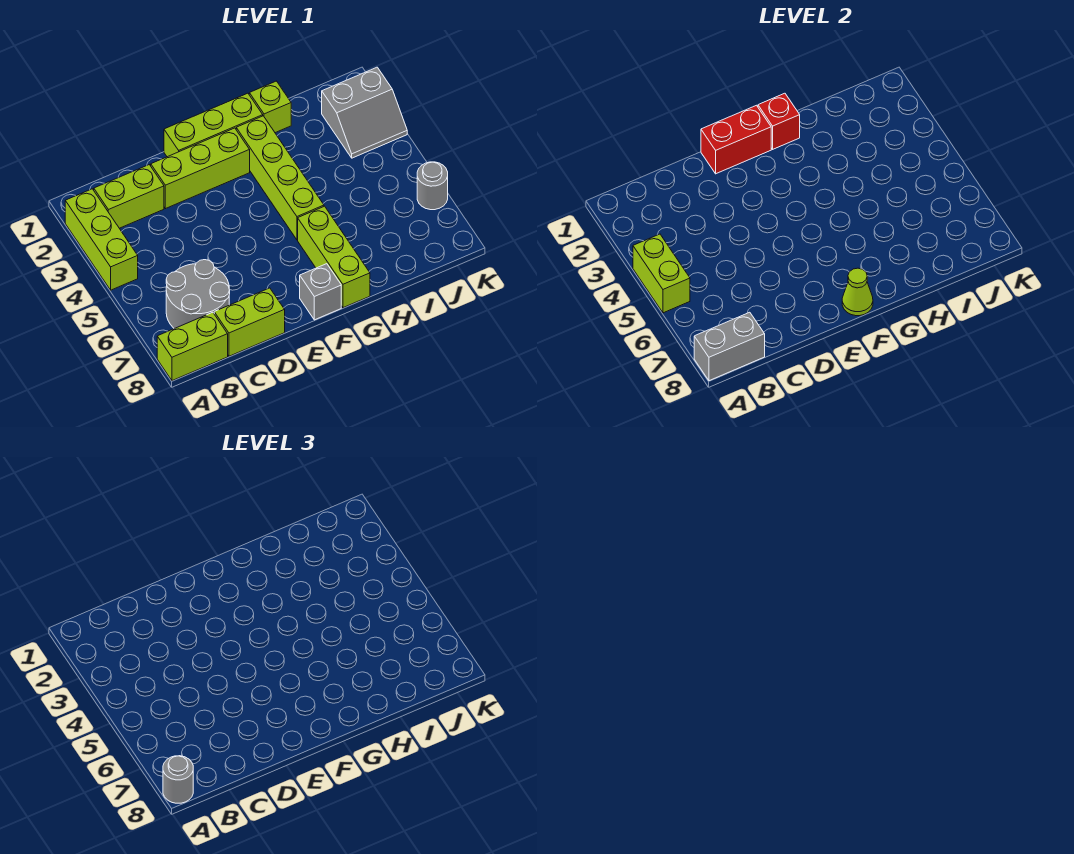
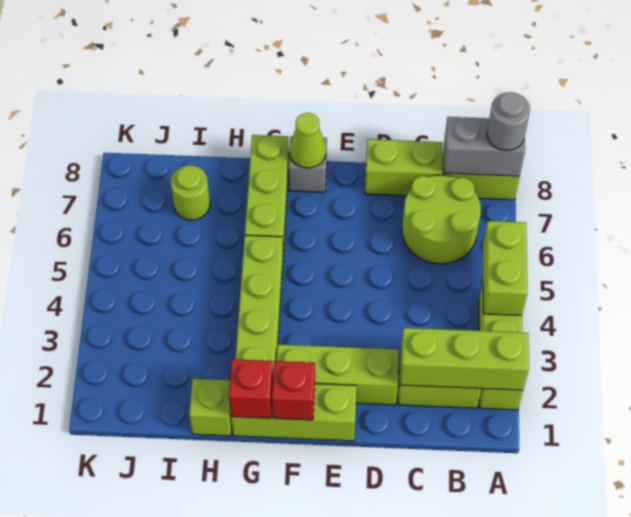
none -> lime 1x3 brick [400,328,529,390]
grey 2x2 round brick [166,260,230,329] -> lime 2x2 round brick [402,175,481,264]
red 1x2 brick [701,105,771,174] -> red 1x1 brick [272,361,315,420]
none -> lime 1x1 round brick [171,165,210,220]
grey 2x2 slope [322,67,407,158] -> none
grey 1x1 round brick [417,162,448,210] -> none

